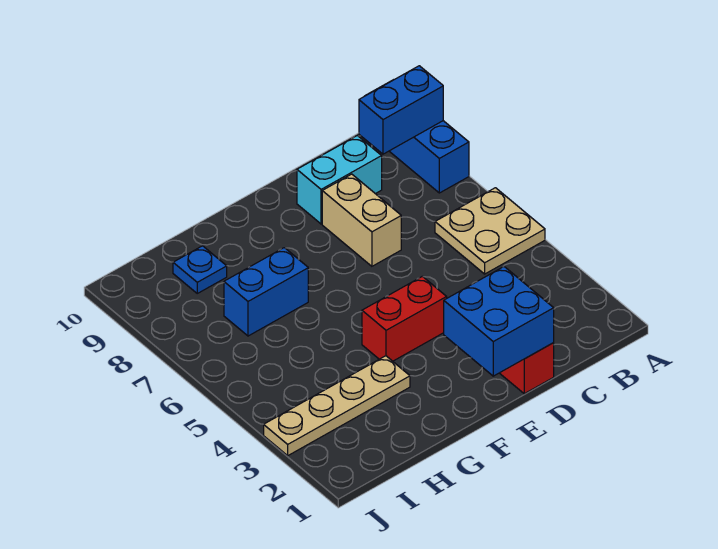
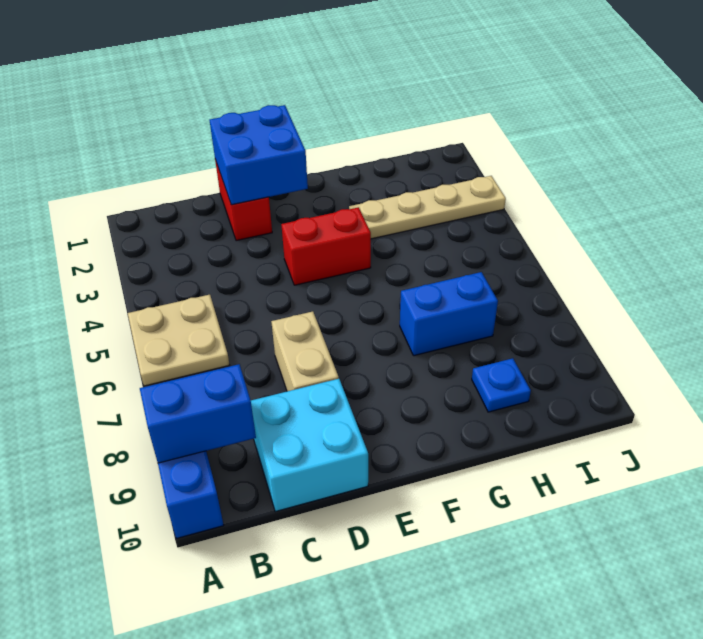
cyan 1x2 brick [297,136,382,224] -> cyan 2x2 brick [251,379,368,512]

